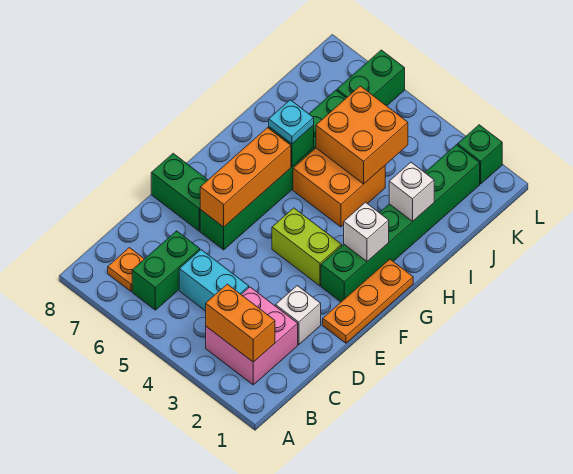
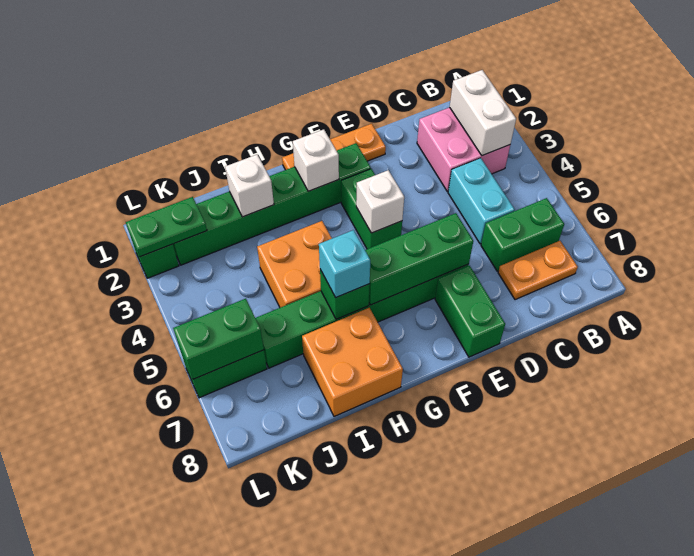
orange 1x2 brick [206,284,275,362] -> white 1x2 brick [450,70,516,156]
orange 1x1 plate [108,248,144,291] -> orange 1x2 plate [498,241,578,300]
white 1x1 brick [276,286,321,345] -> white 1x1 brick moved to [356,170,404,233]
orange 1x3 brick [200,128,291,227] -> green 1x3 brick [365,213,473,305]
lime 1x2 brick [272,208,342,286] -> green 1x2 brick [341,169,402,249]
cyan 1x1 plate [269,100,314,144] -> cyan 1x1 brick [319,230,370,297]
orange 2x2 brick [316,86,408,184] -> orange 2x2 brick moved to [302,308,403,417]
none -> green 1x2 plate [126,197,207,257]
none -> green 1x2 brick [173,299,264,379]

